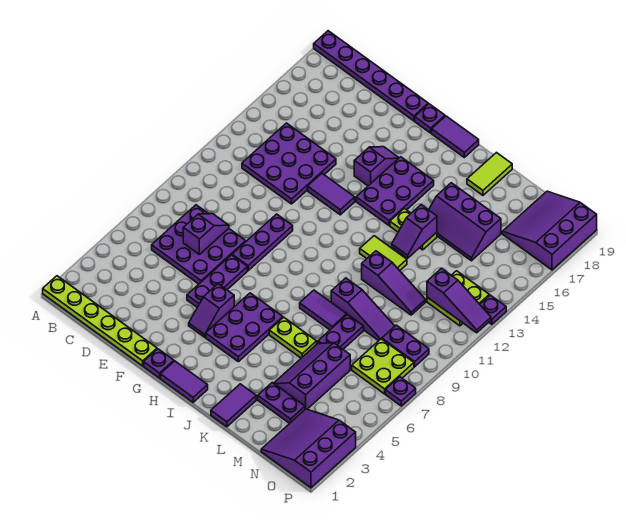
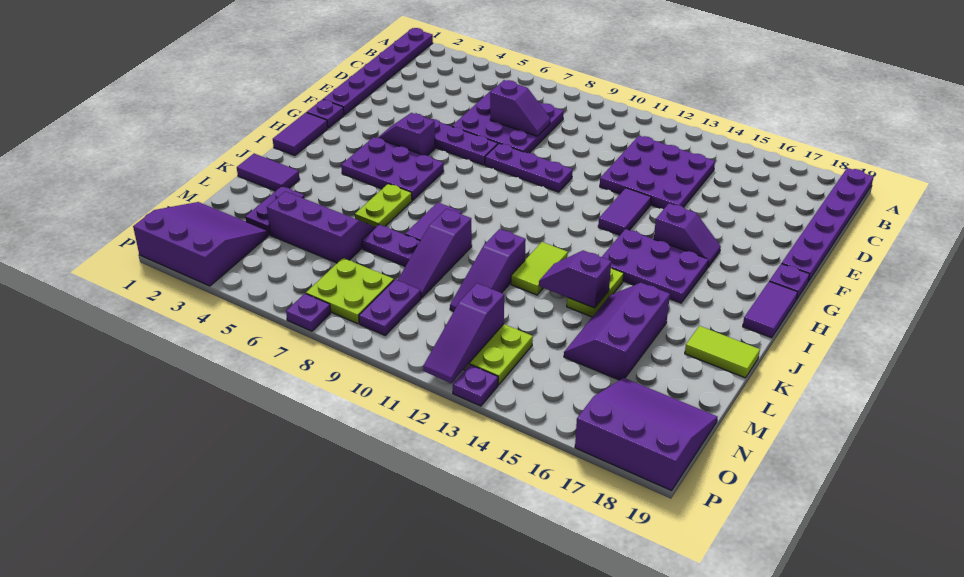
lime 1x6 plate [43,276,157,366] -> purple 1x6 plate [323,28,433,115]

